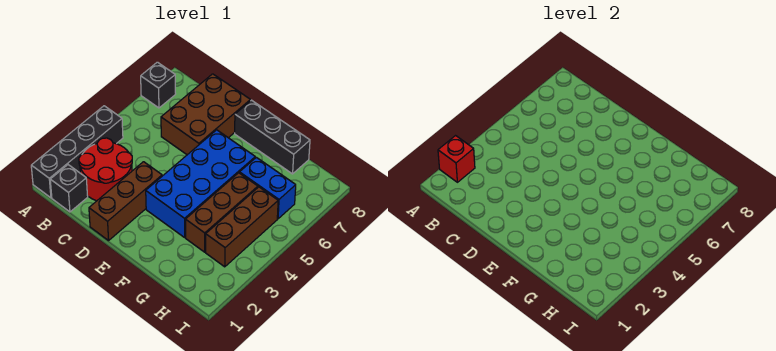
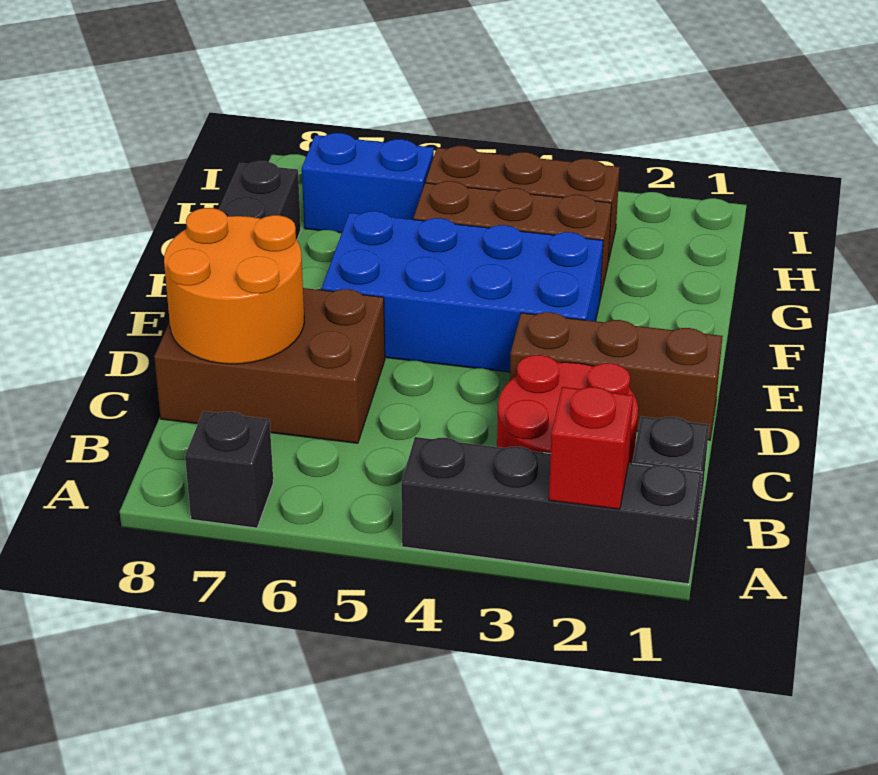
none -> orange 2x2 round brick [164,208,304,364]
blue 1x2 brick [240,157,296,219] -> blue 1x2 brick turned to [302,133,434,233]

